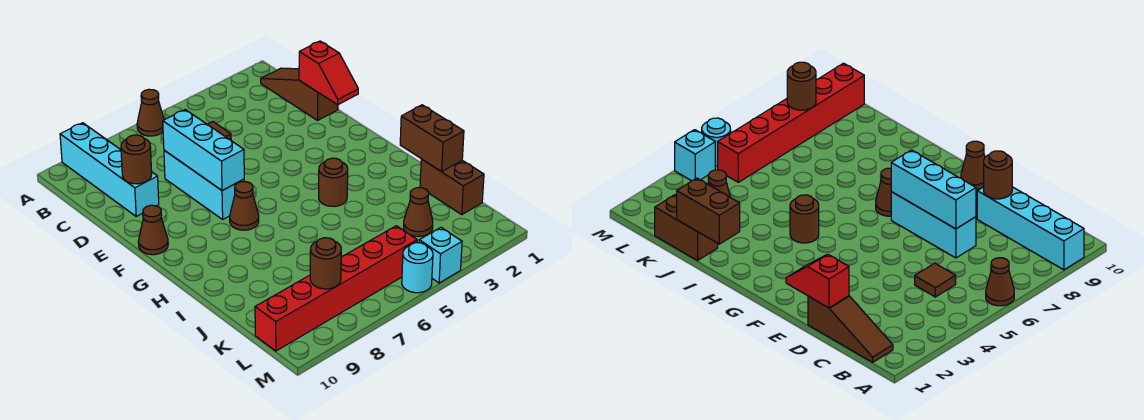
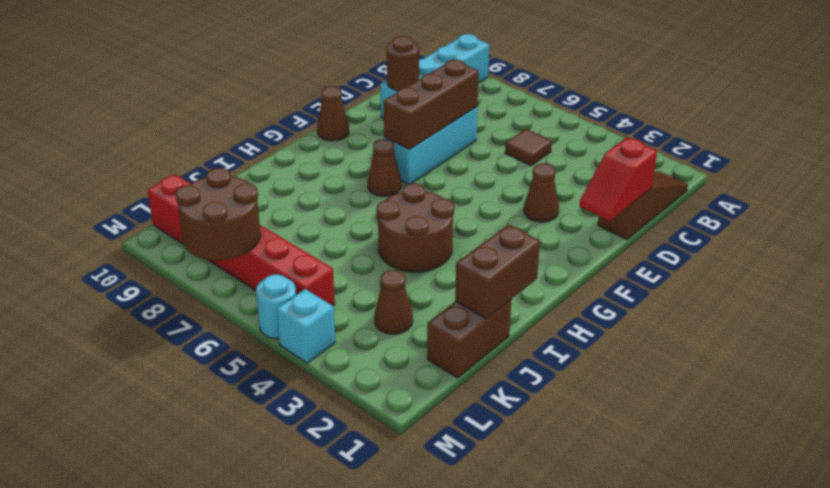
brown 1x1 cone [137,89,164,136] -> brown 1x1 cone moved to [524,163,559,222]
cyan 1x3 brick [163,110,244,191] -> brown 1x3 brick [383,60,479,150]
brown 1x1 round brick [319,158,348,207] -> brown 2x2 round brick [377,183,454,272]
brown 1x1 round brick [310,238,341,289] -> brown 2x2 round brick [176,168,260,261]

